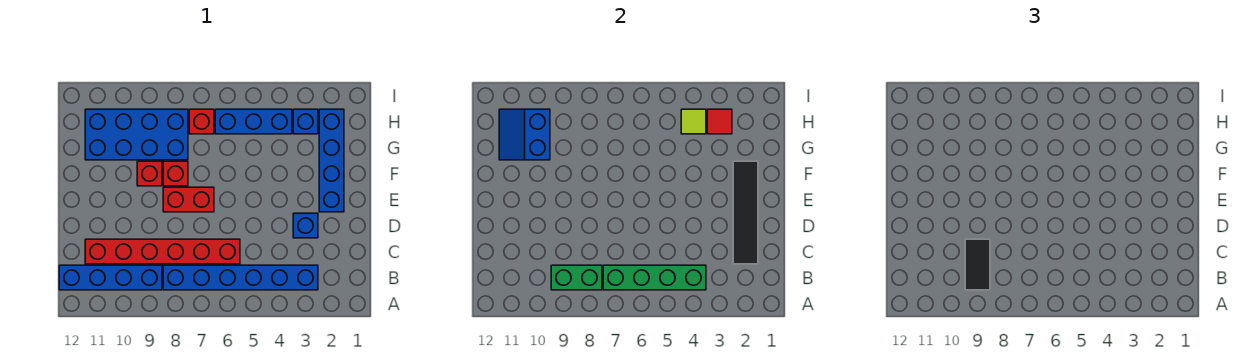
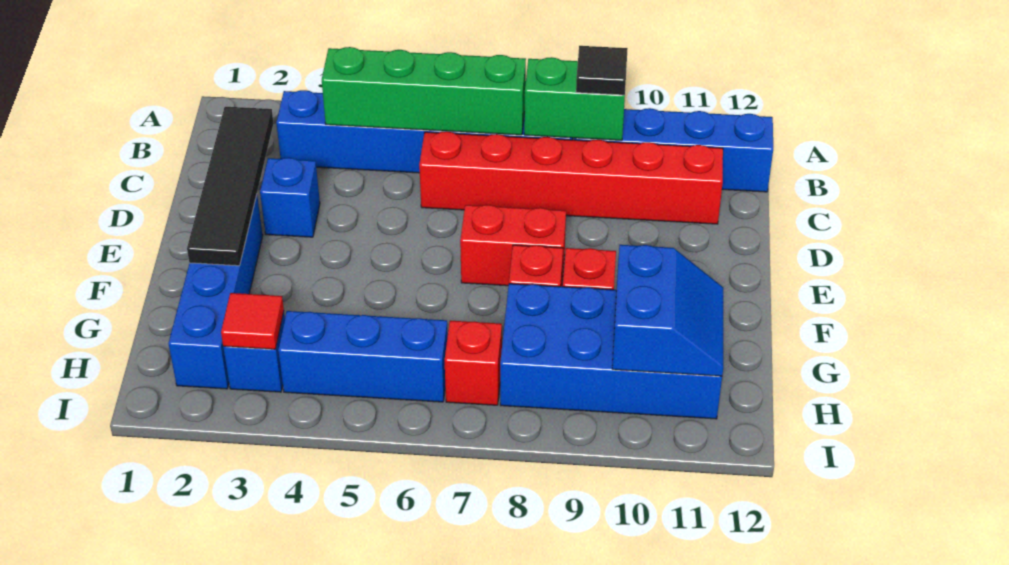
black 1x2 tile [965,239,990,290] -> black 1x1 tile [576,46,628,95]
lime 1x1 tile [681,109,706,134] -> none

